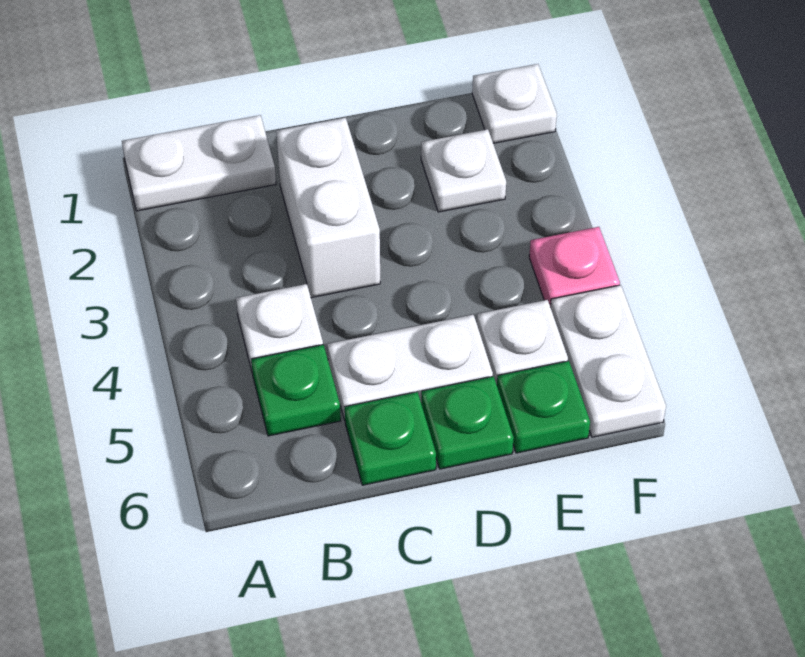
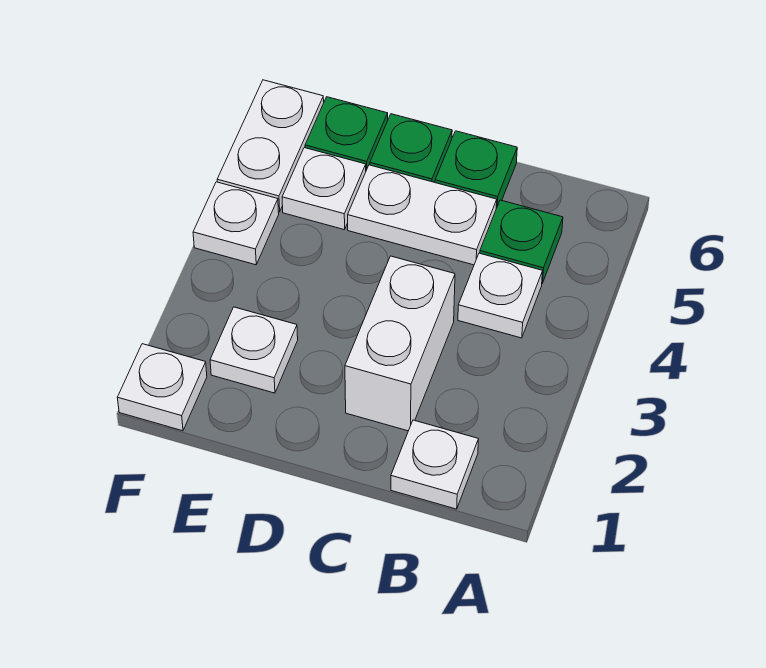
white 1x2 plate [122,115,276,211] -> white 1x1 plate [391,420,478,509]
pink 1x1 plate [529,227,620,307] -> white 1x1 plate [193,182,279,265]

